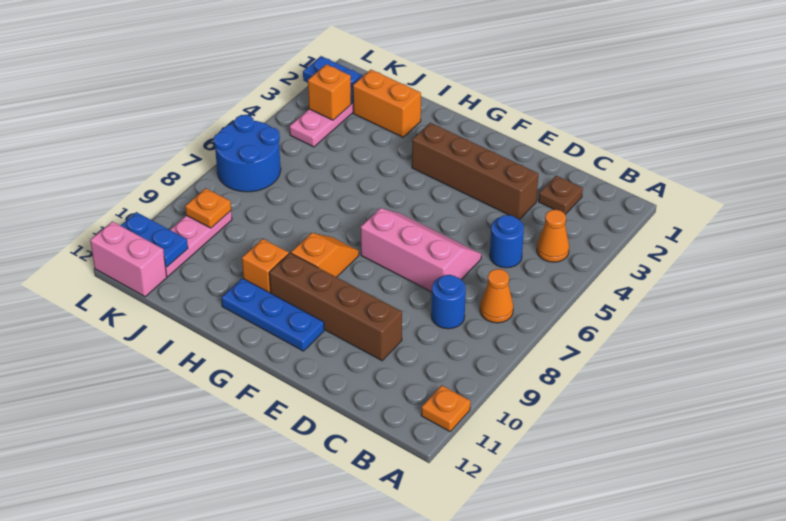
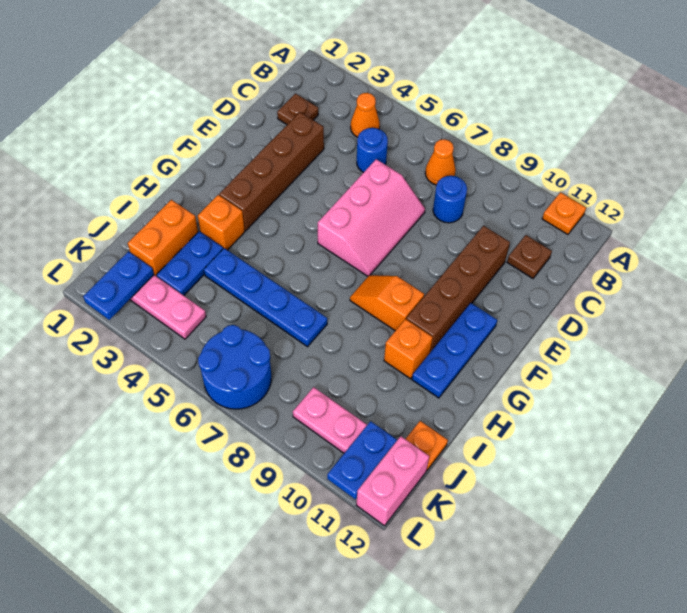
none -> brown 1x1 plate [507,235,552,278]
pink 2x3 slope [361,208,481,292] -> pink 2x3 slope turned to [318,159,425,276]
none -> blue 1x2 plate [157,231,223,295]
none -> blue 1x4 plate [204,248,327,347]
orange 1x1 brick [308,64,351,120] -> orange 1x1 brick moved to [198,195,245,250]
orange 1x1 plate [185,188,231,228] -> orange 1x1 plate moved to [406,421,448,470]

